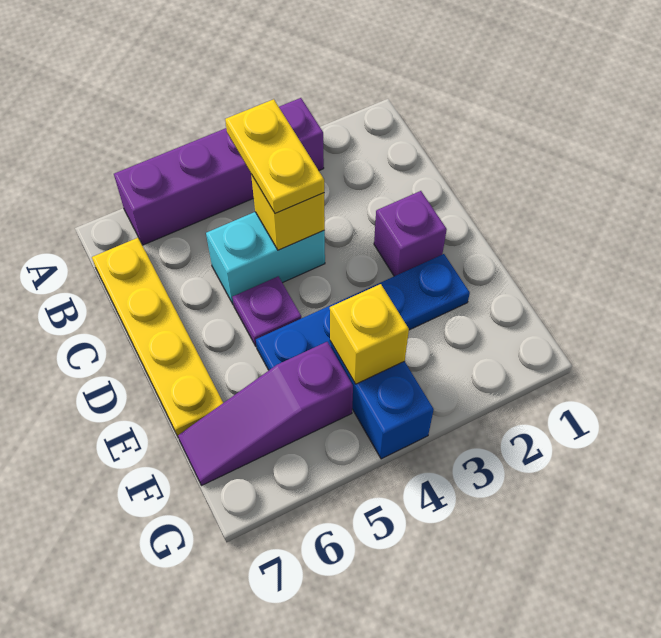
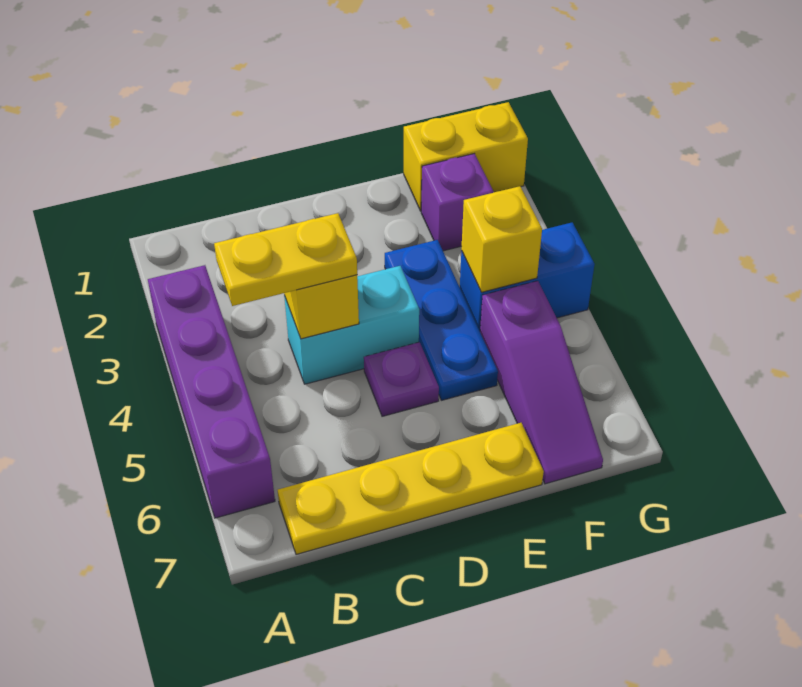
cyan 1x2 brick [206,212,325,304] -> cyan 1x2 brick turned to [284,266,419,384]
purple 1x1 brick [374,191,447,276] -> purple 1x1 brick moved to [421,154,494,251]
blue 1x4 plate [256,254,470,370] -> blue 1x3 plate [385,240,498,400]
none -> yellow 1x2 brick [404,102,528,211]

